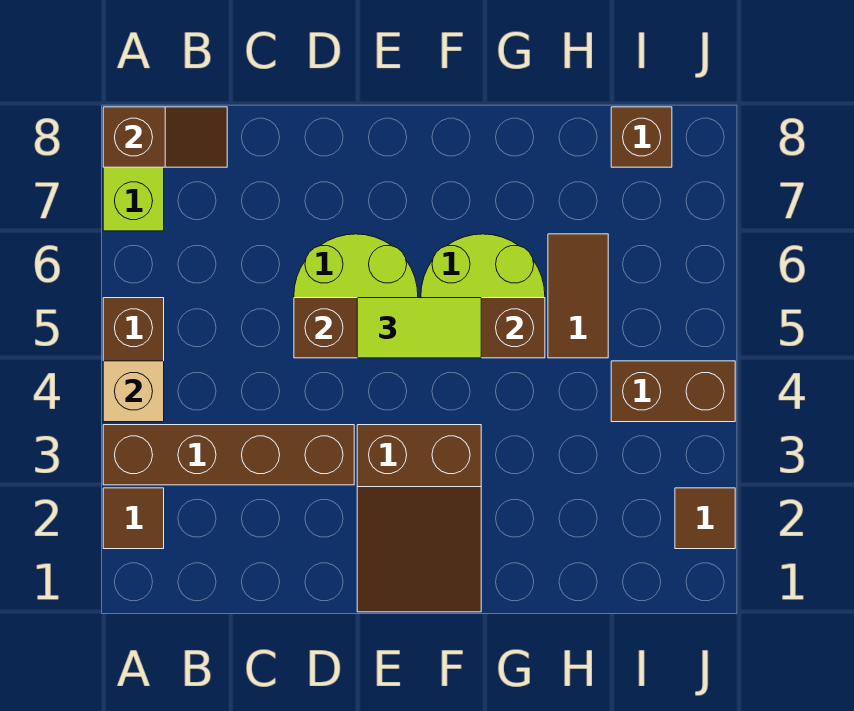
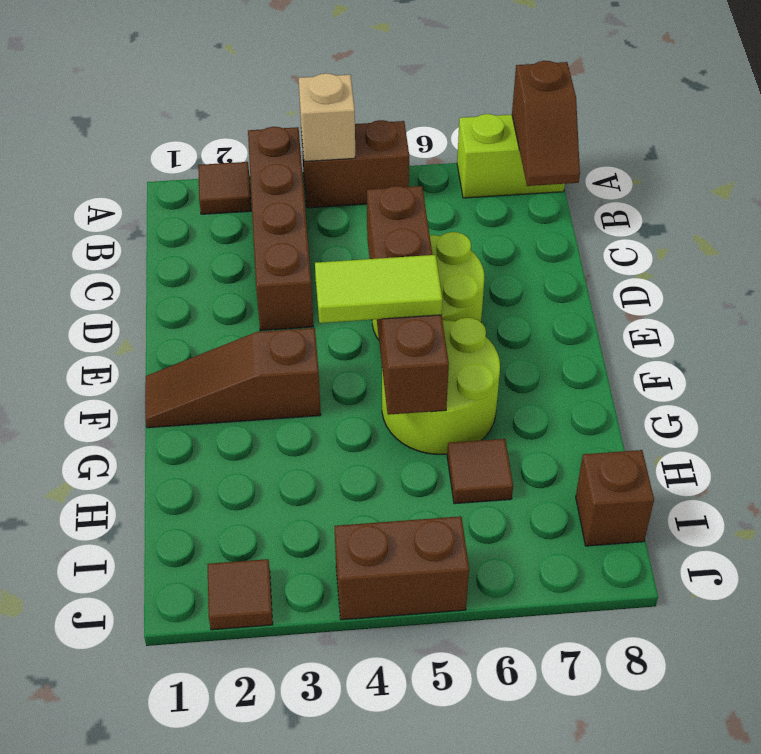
brown 2x3 slope [357,425,481,612] -> brown 1x3 slope [145,328,321,428]
lime 1x2 tile [357,298,481,358] -> lime 1x2 tile turned to [315,255,442,323]
brown 1x2 tile [548,234,608,358] -> brown 1x1 tile [447,439,513,504]
brown 1x2 brick [611,361,735,422] -> brown 1x2 brick turned to [334,516,469,620]

